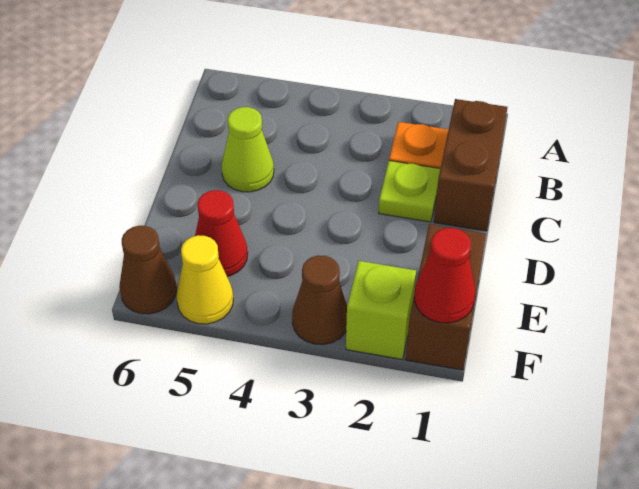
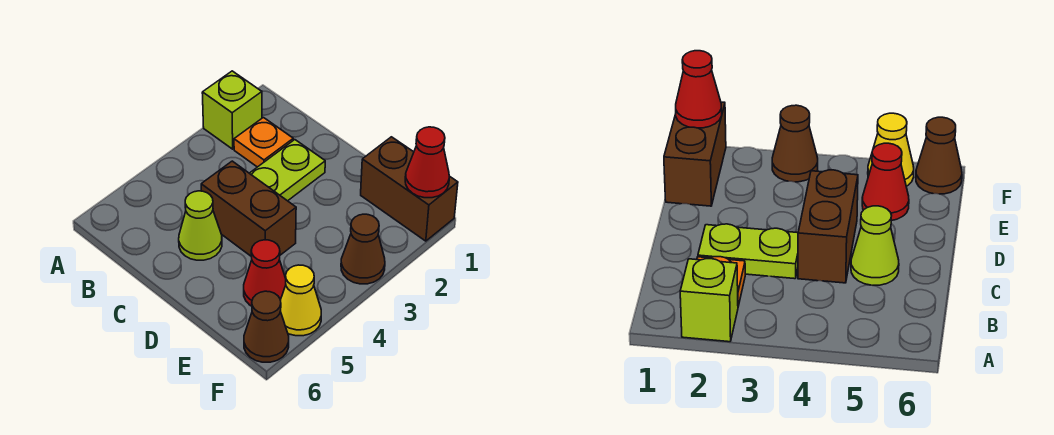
brown 1x2 brick [434,99,508,231] -> brown 1x2 brick moved to [201,161,296,256]
lime 1x1 plate [379,161,440,222] -> lime 1x2 plate [250,140,325,201]
lime 1x1 brick [346,261,416,360] -> lime 1x1 brick moved to [202,71,262,149]

